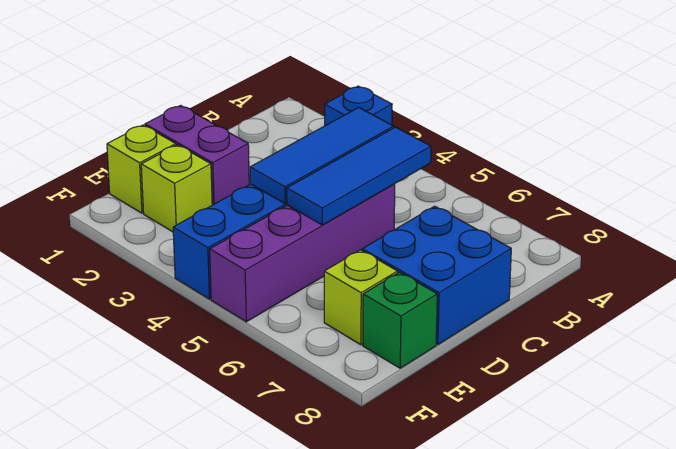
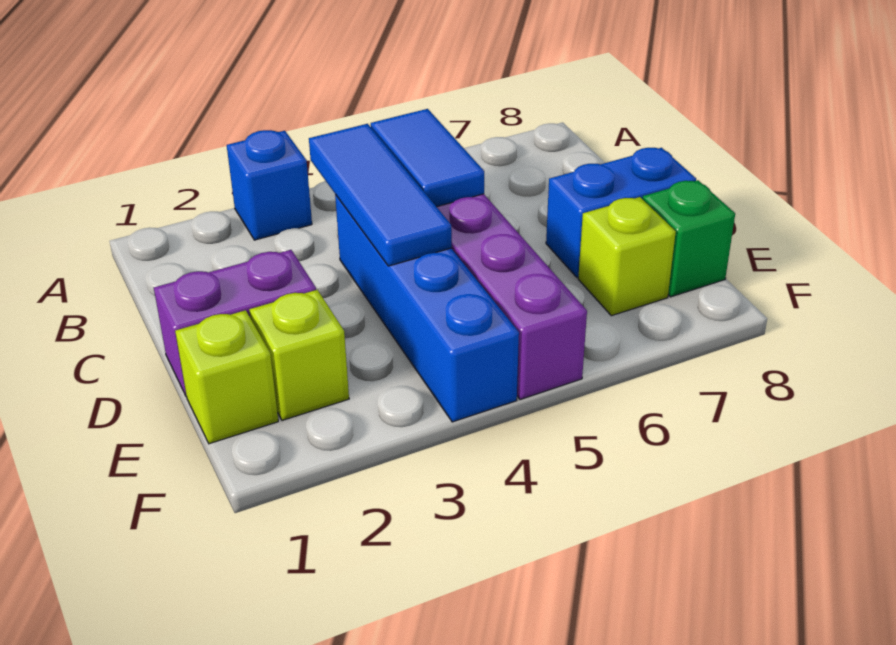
blue 1x3 tile [287,127,431,225] -> blue 1x2 tile [371,109,484,207]
blue 2x2 brick [362,206,511,345] -> blue 1x2 brick [546,148,696,277]

